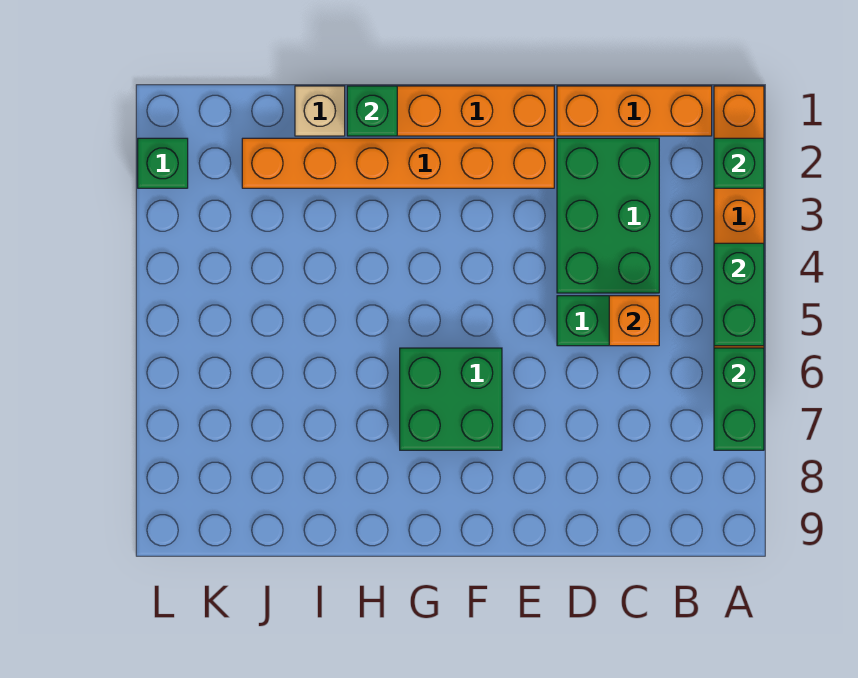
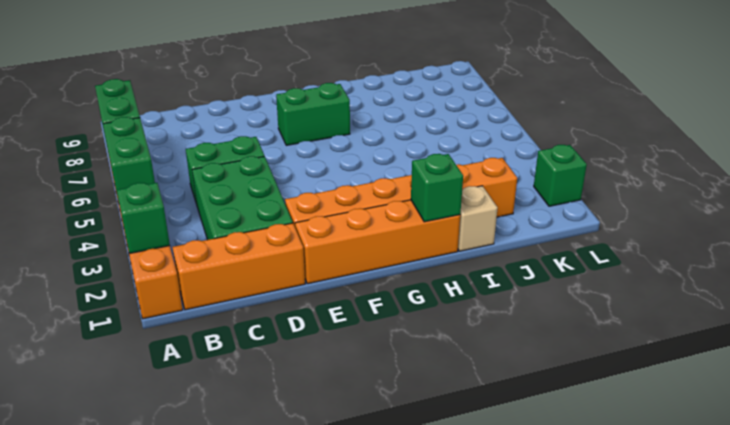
orange 1x1 brick [609,296,659,346] -> none
green 2x2 brick [400,348,502,450] -> green 1x2 brick [276,83,350,145]

